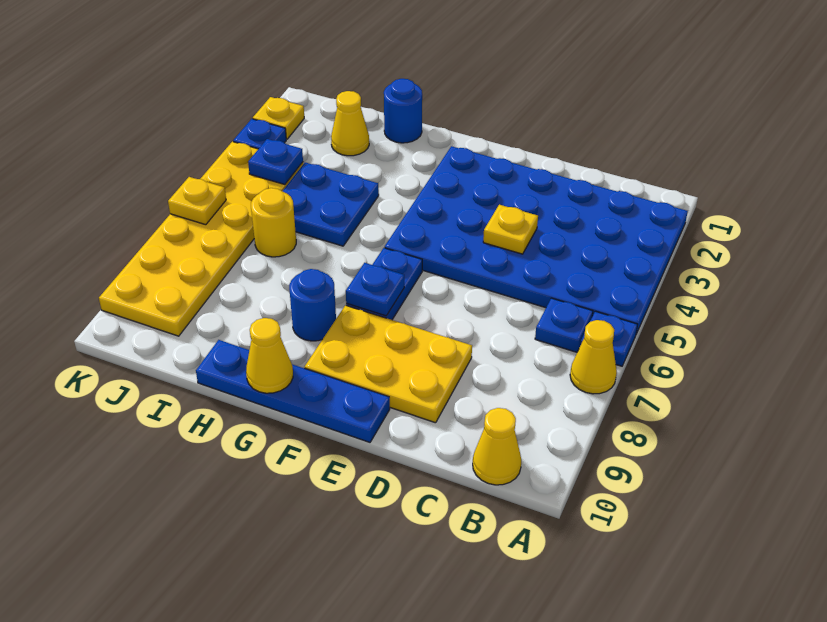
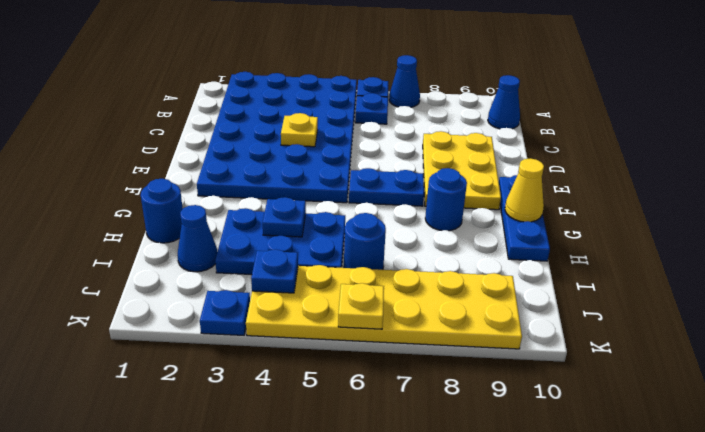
yellow 1x1 cone [570,320,617,394] -> blue 1x1 cone [389,55,420,107]
yellow 1x1 cone [473,408,521,485] -> blue 1x1 cone [488,75,520,129]
blue 1x4 plate [196,340,390,442] -> blue 1x3 plate [499,175,550,261]
blue 1x1 plate [346,263,404,316] -> blue 1x1 plate moved to [263,197,306,237]
blue 2x2 plate [283,162,379,246] -> blue 2x3 plate [215,208,345,275]
yellow 1x1 cone [331,91,369,156] -> blue 1x1 cone [177,205,217,272]
yellow 1x1 round brick [251,188,296,257] -> blue 1x1 round brick [344,213,386,270]
yellow 1x1 plate [253,97,304,139] -> none

